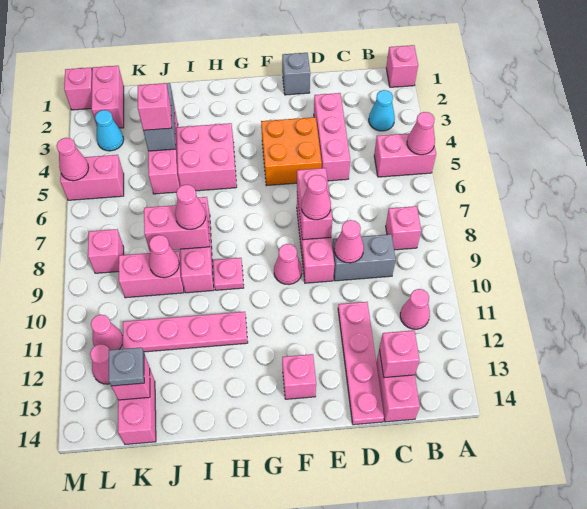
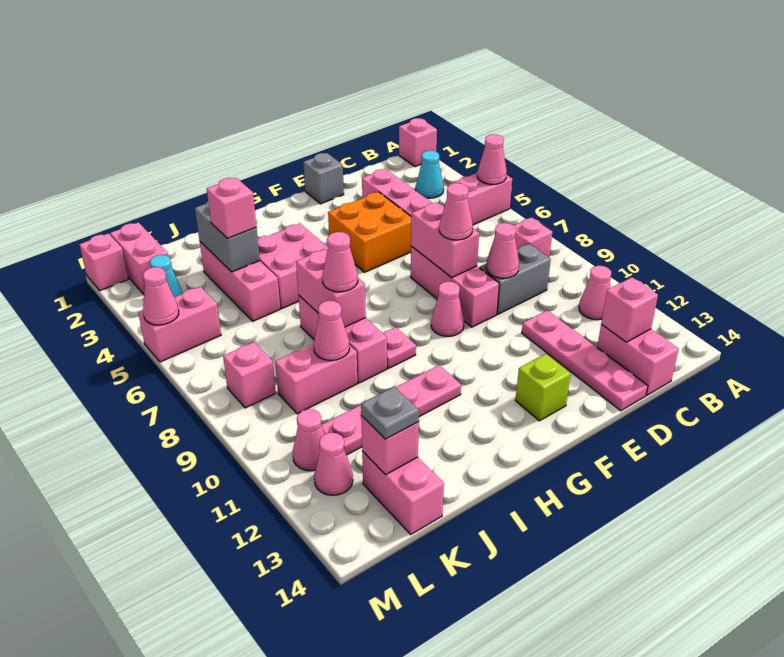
pink 1x1 brick [282,354,316,399] -> lime 1x1 brick [515,354,571,421]
pink 1x2 brick [144,203,209,252] -> pink 1x2 brick turned to [296,249,366,327]

